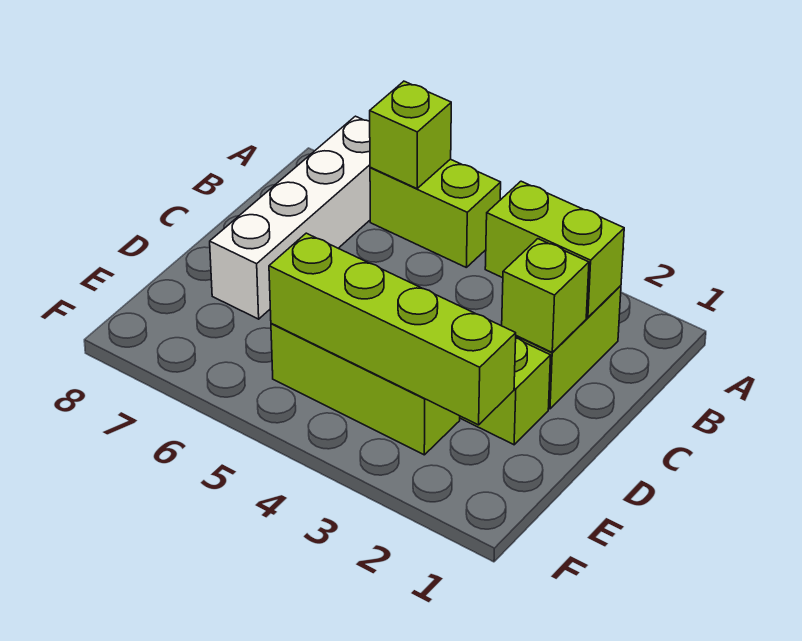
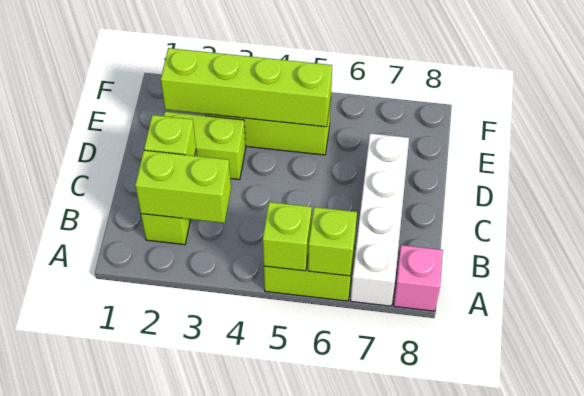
none -> lime 1x1 brick [263,202,312,271]
none -> pink 1x1 brick [394,245,443,311]

